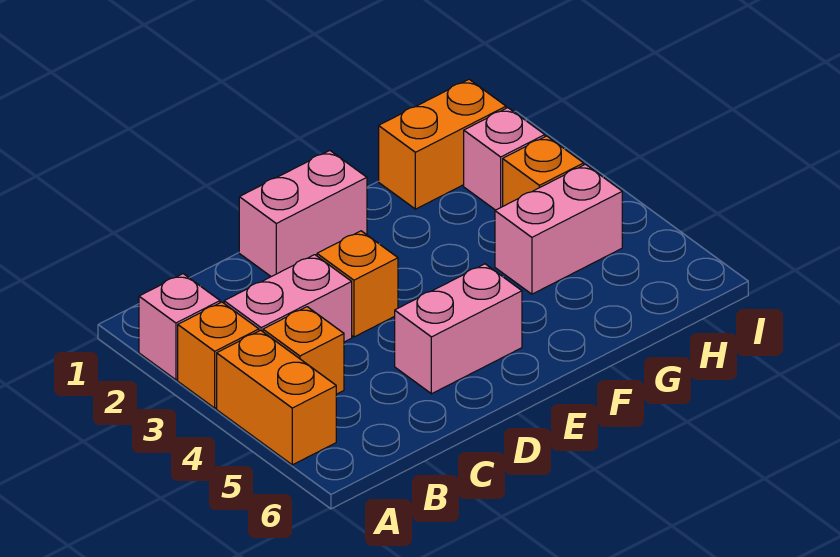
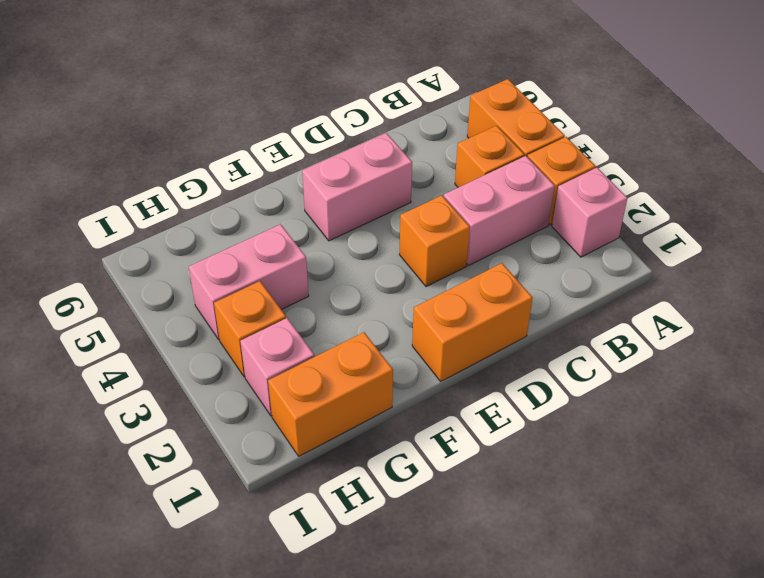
pink 1x2 brick [239,151,367,277] -> orange 1x2 brick [412,263,533,381]

